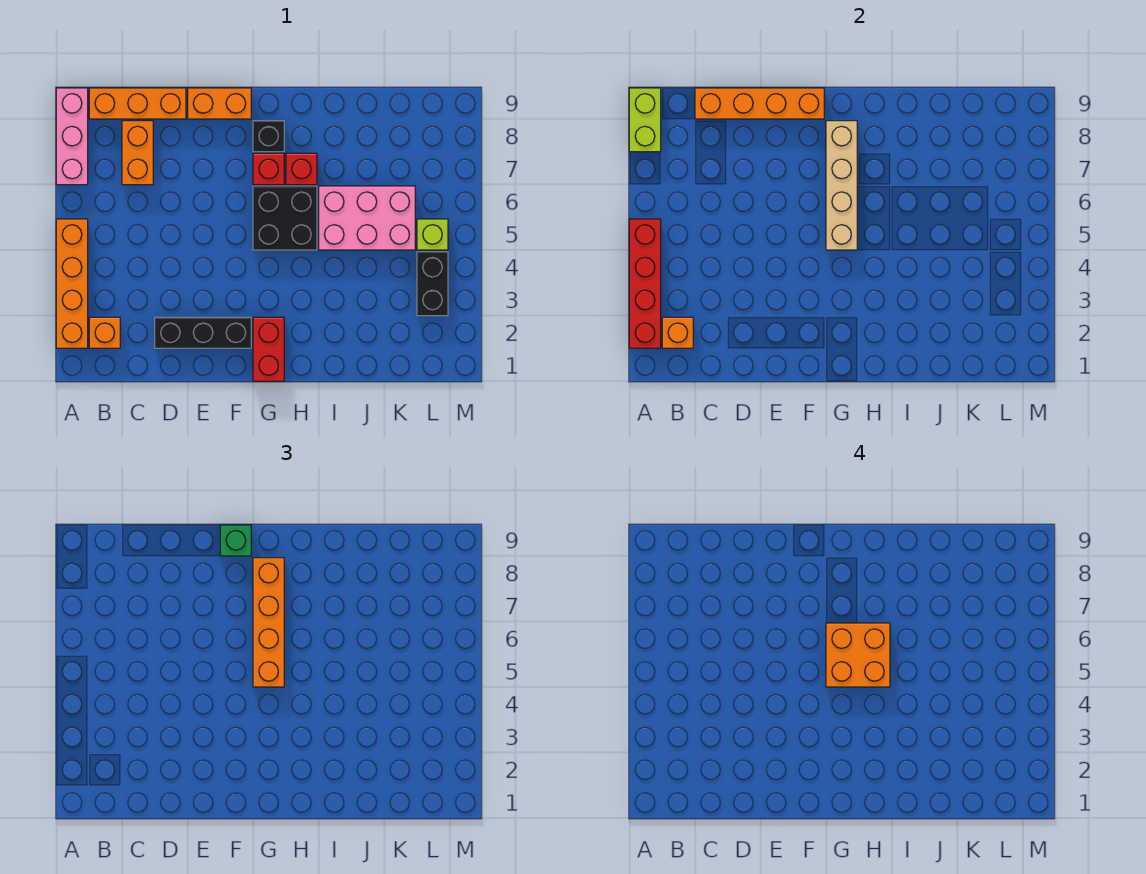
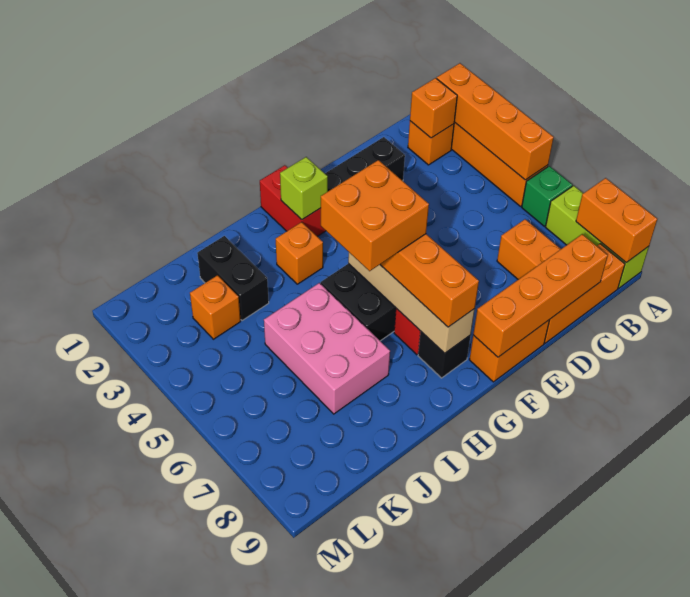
red 1x4 brick [629,219,661,348] -> orange 1x4 brick [437,63,554,180]
pink 1x3 brick [56,88,88,185] -> lime 1x3 brick [546,186,649,288]
lime 1x2 brick [629,88,661,152] -> orange 1x2 brick [576,178,657,263]
green 1x1 brick [220,525,251,556] -> green 1x1 brick moved to [522,166,572,226]
none -> orange 1x1 brick [276,222,323,284]
red 1x1 brick [286,153,317,185] -> none
pink 2x3 brick [319,186,415,250] -> pink 2x3 brick turned to [264,283,390,414]
none -> orange 1x1 brick [190,275,241,339]
black 1x2 brick [417,252,448,316] -> black 1x2 brick moved to [197,236,269,321]
lime 1x1 brick [417,219,448,250] -> lime 1x1 brick moved to [280,157,328,220]

